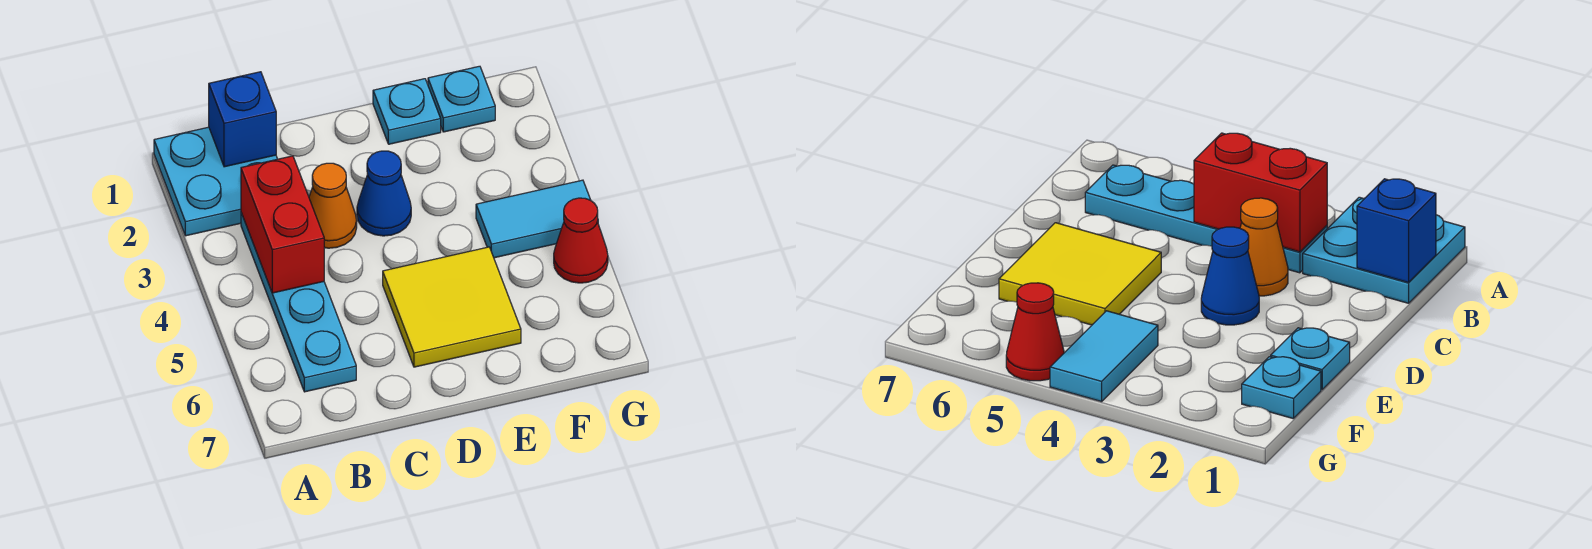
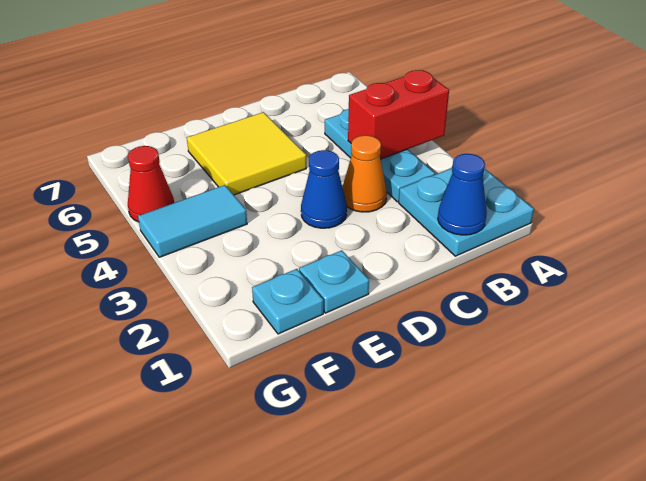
blue 1x1 brick [209,72,276,167] -> blue 1x1 cone [438,154,487,235]
cyan 1x4 plate [241,213,356,392] -> cyan 1x3 plate [325,109,435,202]
red 1x2 brick [241,156,324,293] -> red 1x2 brick turned to [348,70,449,159]

